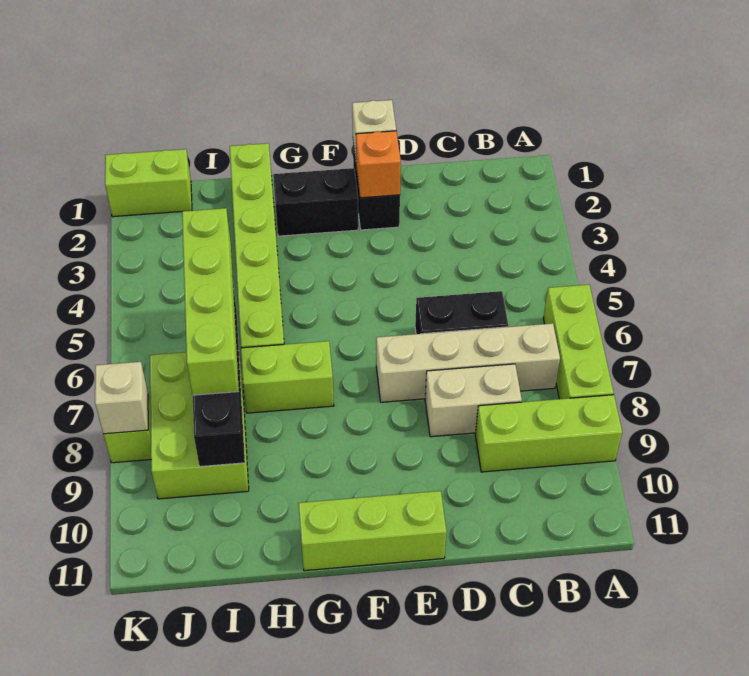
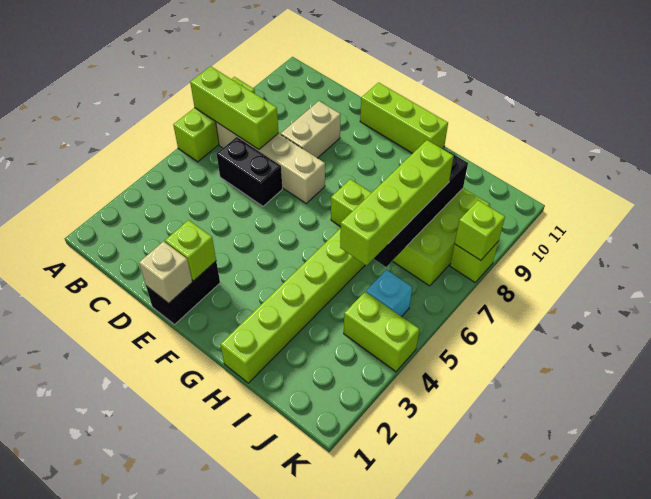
lime 1x3 brick [475,395,622,472] -> lime 1x3 brick moved to [190,66,279,149]
tan 1x2 brick [425,364,522,437] -> tan 1x2 brick turned to [281,101,341,158]
orange 1x1 brick [356,131,401,198] -> lime 1x1 brick [165,220,216,281]
black 1x2 brick [273,168,358,236] -> none
lime 1x2 brick [105,149,192,217] -> lime 1x2 brick moved to [344,292,419,371]
none -> cyan 1x1 brick [366,270,412,317]
tan 1x1 brick [95,362,148,434] -> lime 1x1 brick [455,200,505,261]

